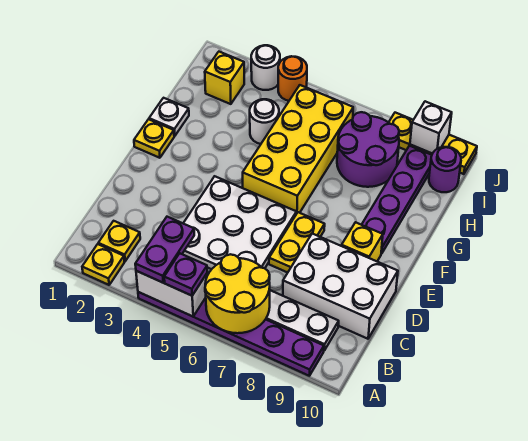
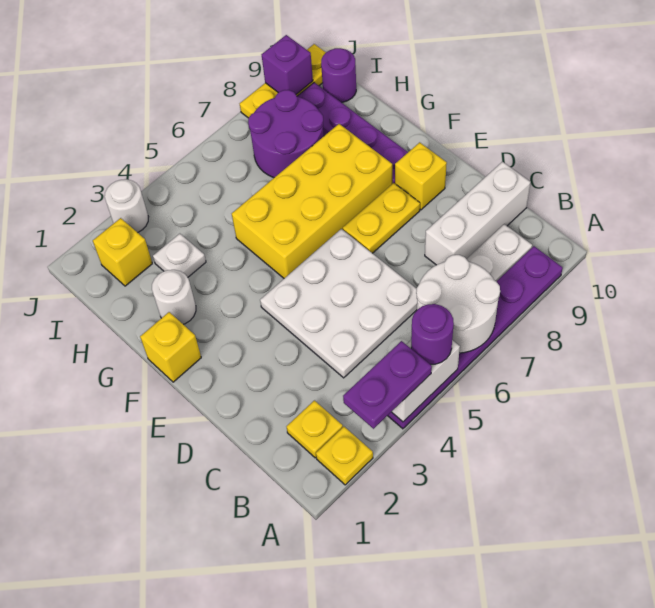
purple 1x2 plate [135,217,194,283] -> purple 1x2 plate turned to [343,341,432,429]
purple 1x1 plate [164,253,207,296] -> purple 1x1 round brick [411,304,454,364]
yellow 2x2 round brick [205,254,270,333] -> white 2x2 round brick [416,255,500,353]
white 2x3 brick [283,234,398,339] -> white 1x3 brick [425,162,531,265]
yellow 1x2 plate [269,212,325,273] -> yellow 1x2 plate turned to [343,183,420,253]
yellow 1x1 plate [134,119,174,158] -> yellow 1x1 brick [140,312,201,382]
yellow 2x4 brick [243,85,353,214] -> yellow 2x4 brick turned to [232,124,392,278]
white 1x1 plate [149,98,189,136] -> white 1x1 plate moved to [153,234,206,277]
white 1x1 round brick [250,99,279,144] -> white 1x1 round brick moved to [152,270,196,324]
orange 1x1 round brick [278,56,307,101] -> none
white 1x1 brick [410,101,452,154] -> purple 1x1 brick [262,35,313,94]

